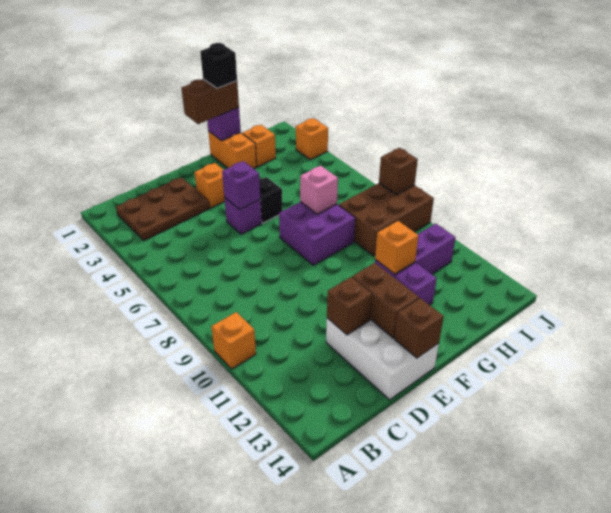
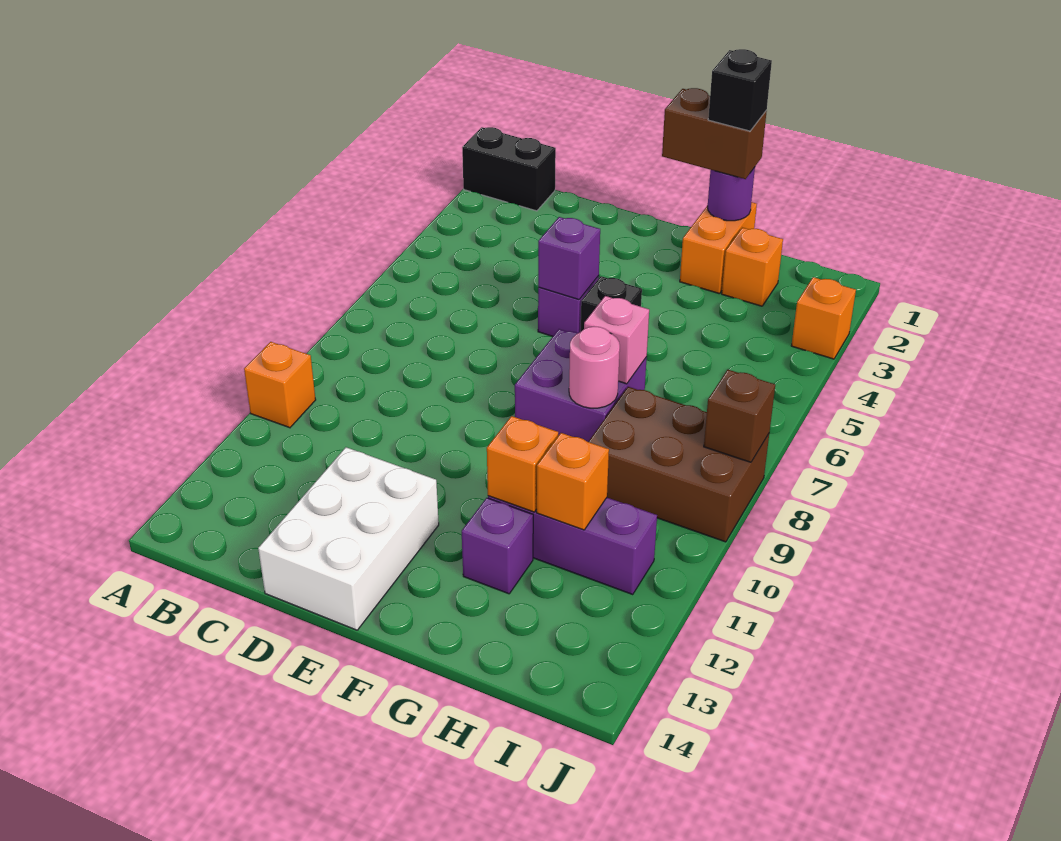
none -> black 1x2 brick [462,127,556,211]
brown 2x3 plate [116,177,210,240] -> none
brown 1x1 brick [327,277,372,335] -> none
orange 1x1 brick [194,163,225,208] -> orange 1x1 brick moved to [537,433,609,530]
brown 1x2 brick [352,263,419,338] -> none
brown 1x1 brick [395,298,444,358] -> none
purple 1x1 brick [207,107,241,141] -> purple 1x1 round brick [708,167,755,221]
none -> pink 1x1 round brick [569,327,620,408]

